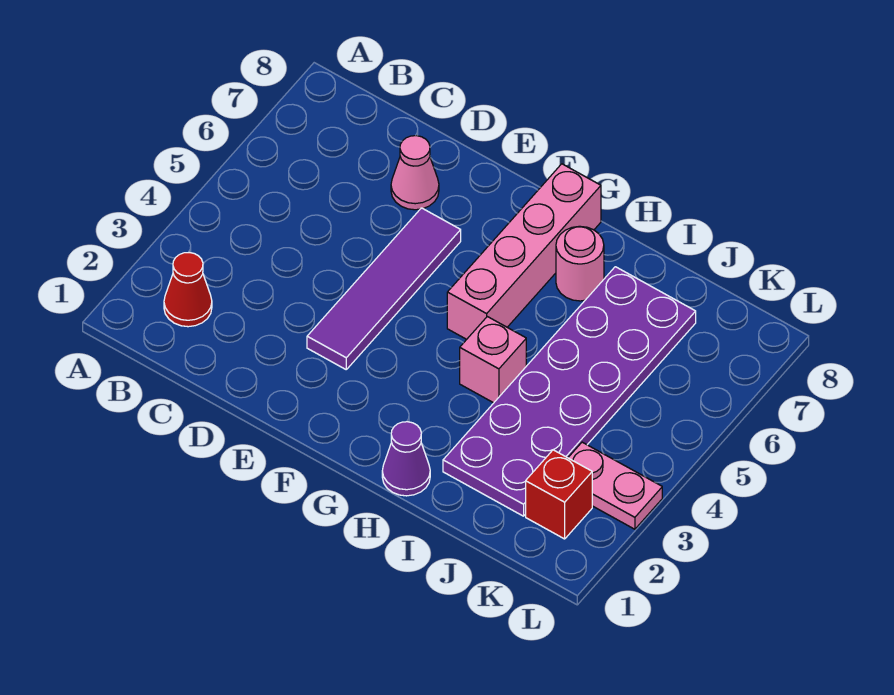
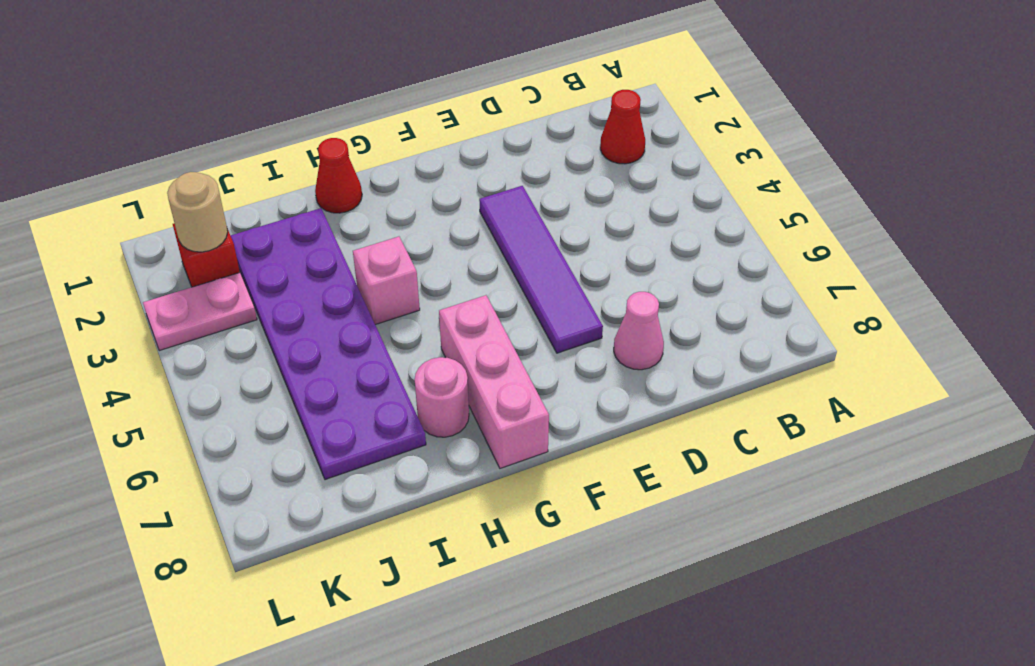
pink 1x4 brick [447,164,601,339] -> pink 1x3 brick [439,295,549,468]
purple 1x1 cone [382,422,430,496] -> red 1x1 cone [315,138,362,213]
none -> tan 1x1 round brick [167,172,228,252]

